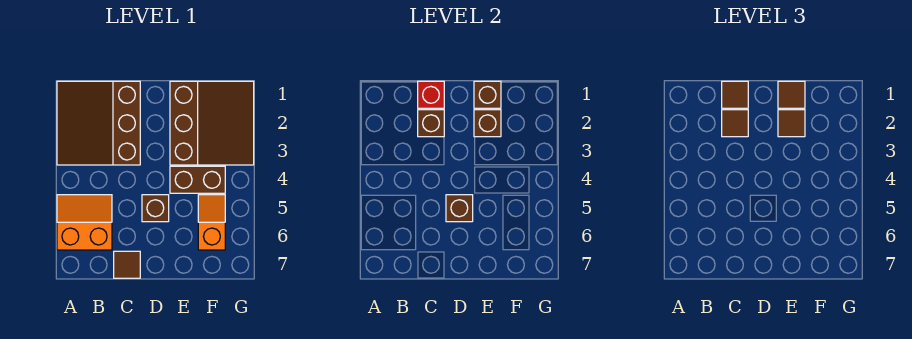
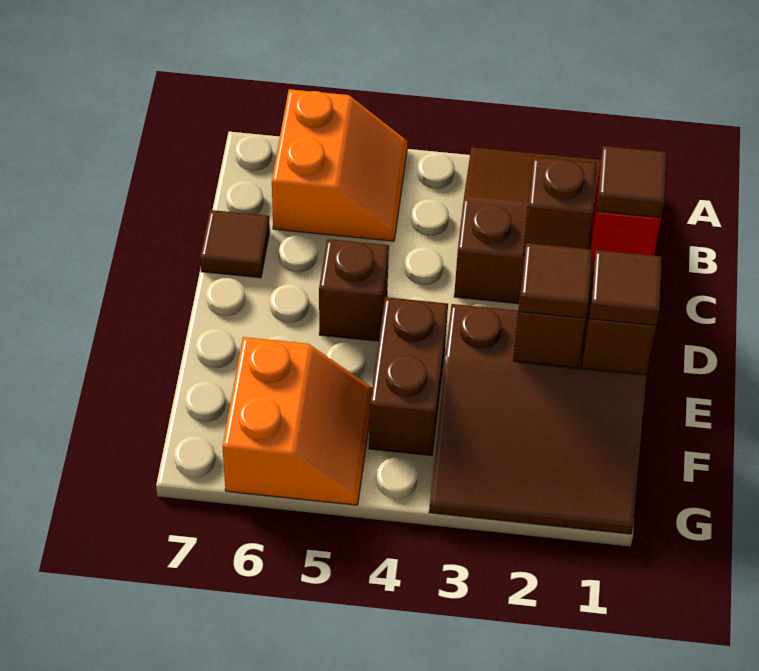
brown 1x1 tile [722,110,748,137] -> none
brown 1x1 brick [446,195,473,222] -> none
orange 1x2 slope [198,195,225,250] -> orange 2x2 slope [222,337,372,505]

